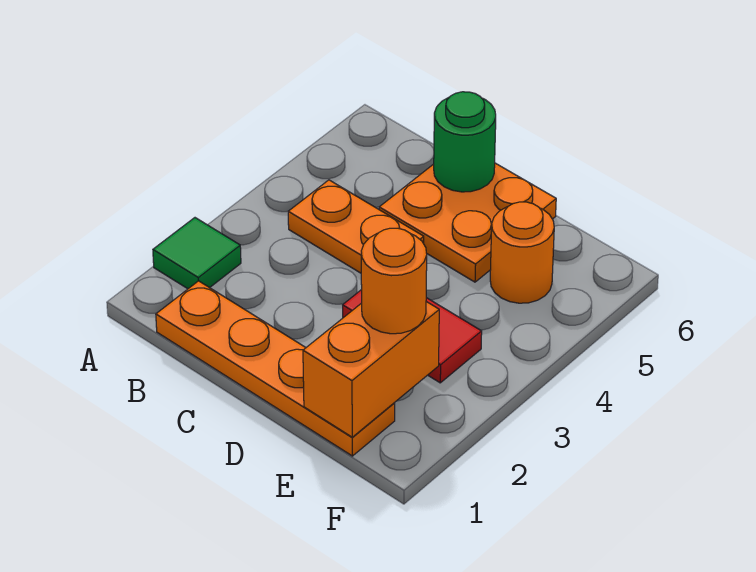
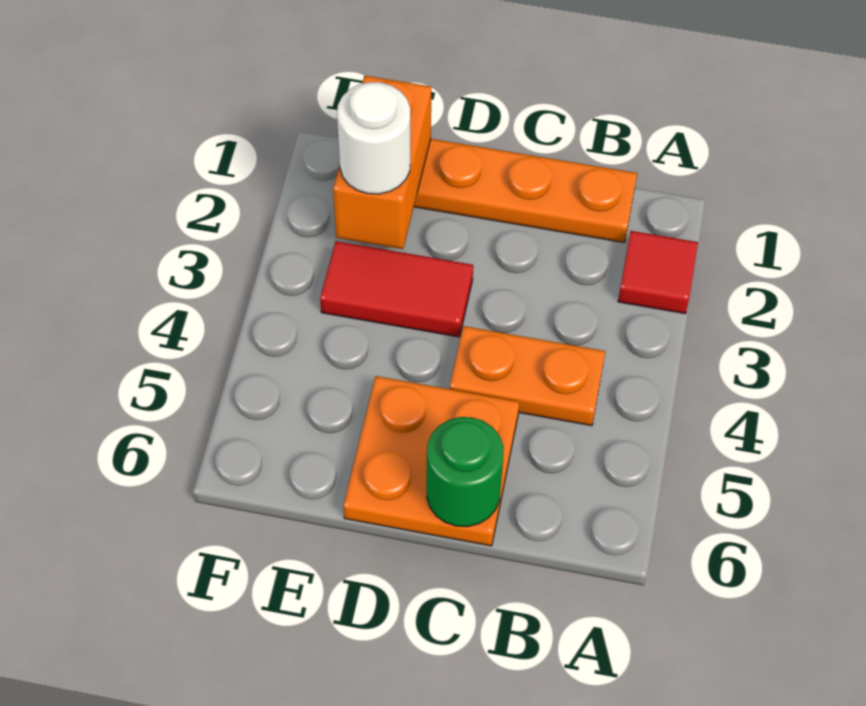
green 1x1 tile [153,218,241,289] -> red 1x1 tile [618,231,698,314]
orange 1x1 round brick [361,228,427,334] -> white 1x1 round brick [337,82,410,194]
orange 1x1 round brick [490,202,554,303] -> none

